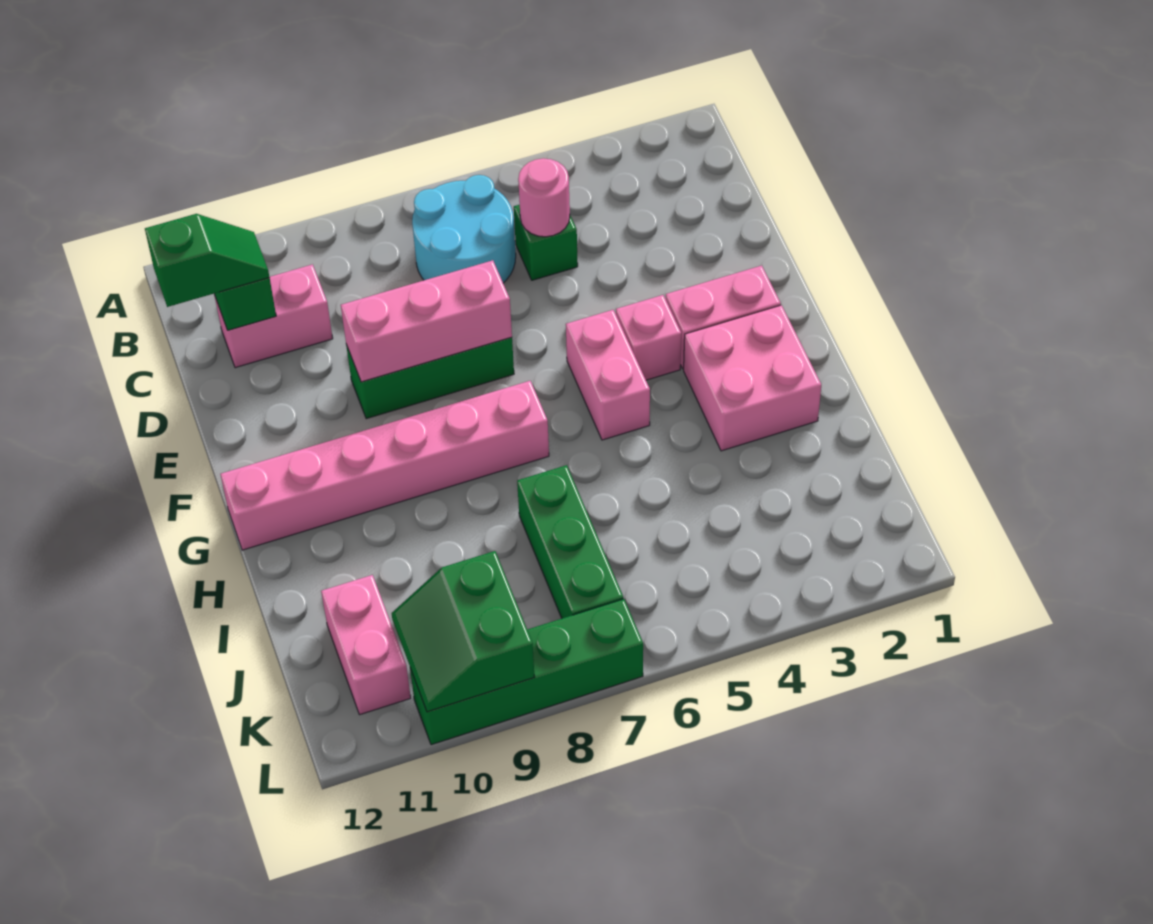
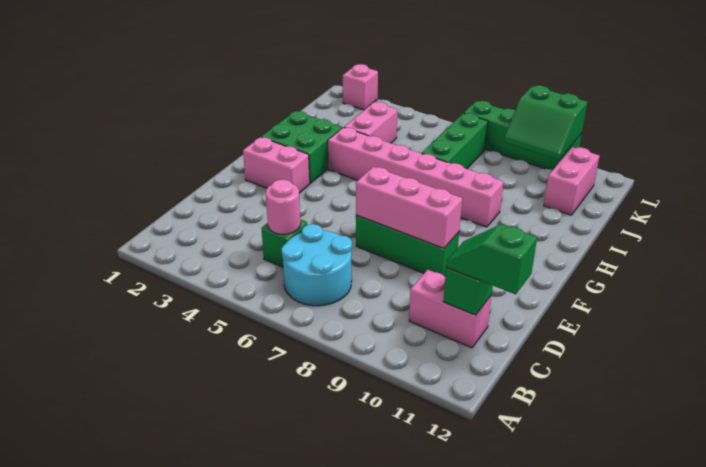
pink 1x1 brick [616,295,681,380] -> pink 1x1 brick moved to [343,64,378,110]
pink 1x2 brick [566,310,650,440] -> pink 1x2 brick moved to [344,102,397,143]
pink 2x2 brick [684,305,821,451] -> green 2x2 brick [261,111,342,183]
pink 1x6 brick [220,381,549,550] -> pink 1x6 brick moved to [328,127,504,227]
green 2x2 slope [392,551,534,712] -> green 2x2 slope turned to [504,85,587,159]

